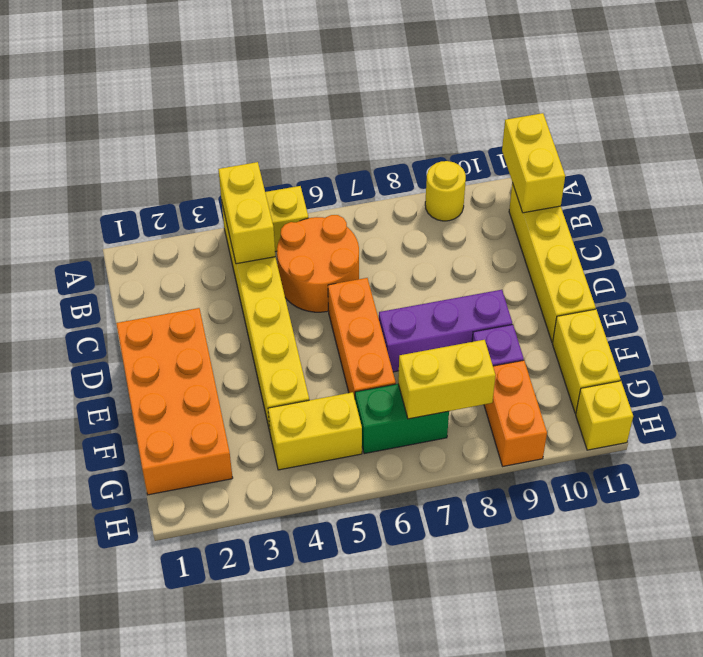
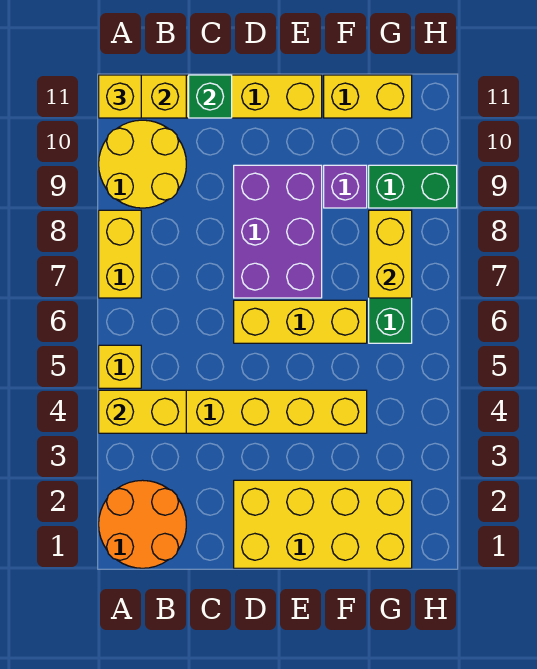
yellow 1x1 round brick [425,161,466,221] -> yellow 2x2 round brick [99,120,186,208]
orange 2x2 round brick [277,215,359,312] -> orange 2x2 round brick moved to [99,480,186,568]
none -> green 1x1 brick [189,75,232,118]
orange 2x4 brick [116,308,233,495] -> yellow 2x4 brick [234,480,412,568]
orange 1x3 brick [328,278,396,398] -> yellow 1x3 brick [234,300,367,343]
purple 1x3 brick [379,290,512,372] -> purple 2x3 brick [234,165,322,298]
yellow 1x2 brick [268,392,362,470] -> yellow 1x2 brick moved to [99,210,141,298]
orange 1x2 brick [484,360,547,466] -> green 1x2 brick [369,165,457,208]
yellow 1x1 brick [576,381,633,450] -> yellow 1x1 brick moved to [99,75,141,118]

